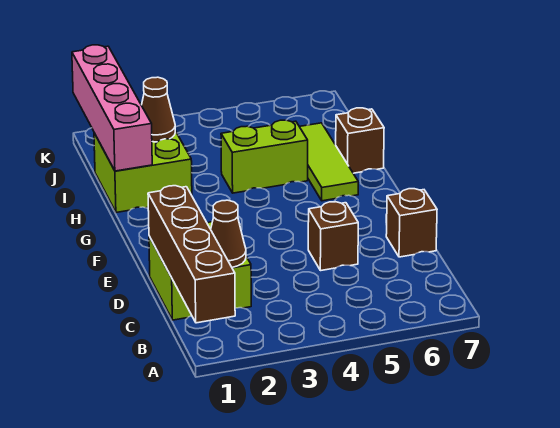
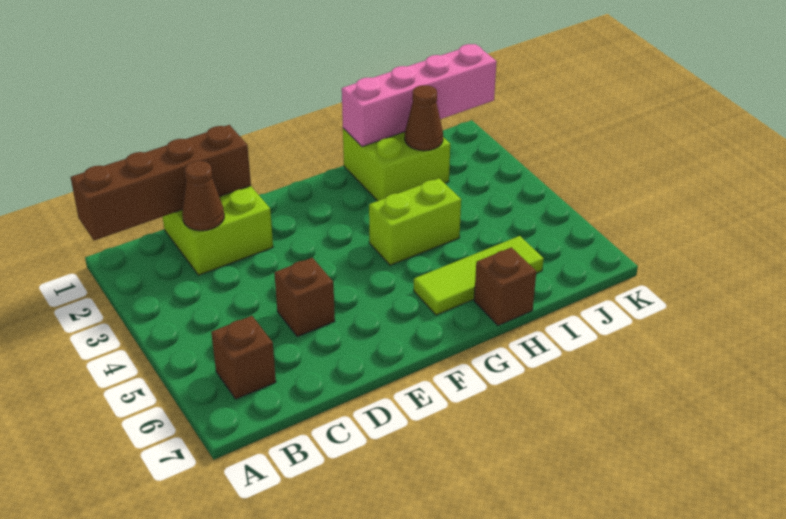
brown 1x1 brick [386,189,437,257] -> brown 1x1 brick moved to [211,316,276,399]
lime 1x2 brick [221,120,308,193] -> lime 1x2 brick turned to [369,178,461,265]

